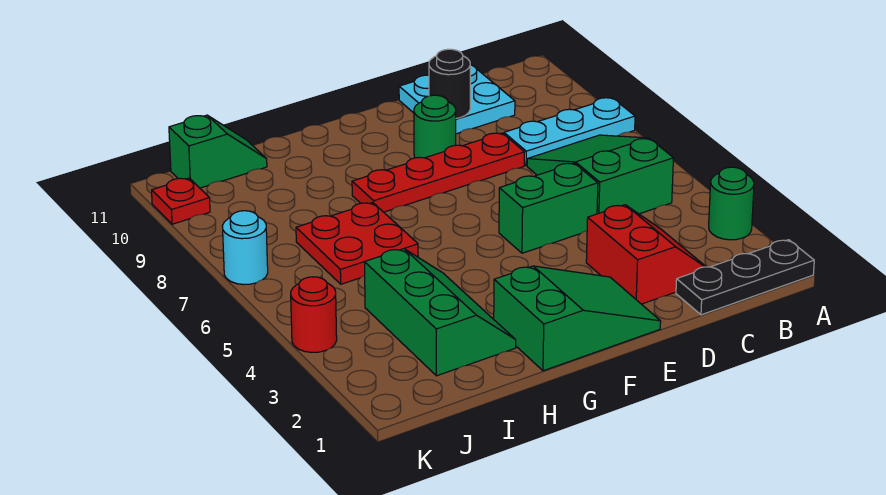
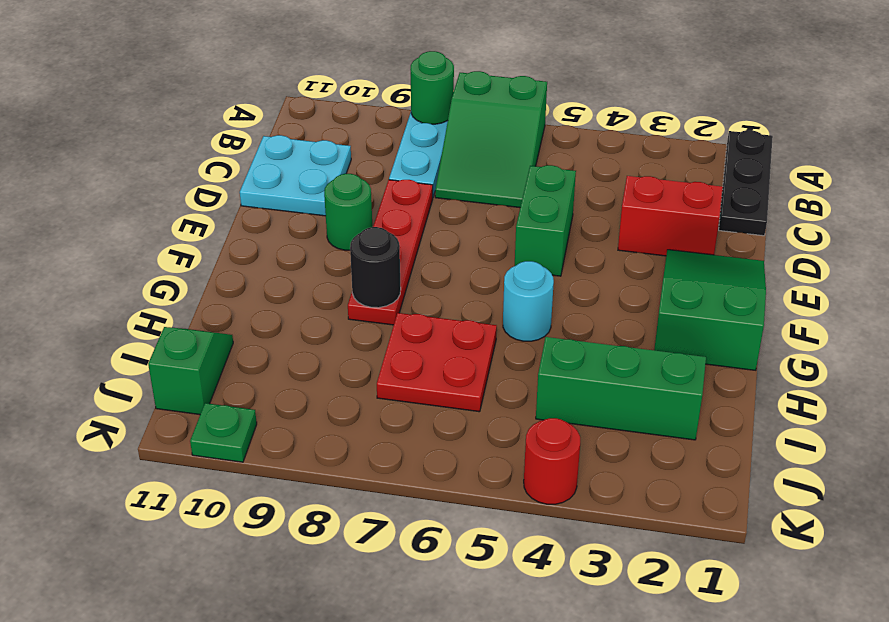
green 1x1 round brick [709,167,754,240] -> green 1x1 round brick moved to [410,51,454,124]
green 2x3 slope [527,135,673,214] -> green 2x3 slope turned to [435,71,547,208]
black 1x1 round brick [429,49,470,118] -> black 1x1 round brick moved to [350,227,401,308]
cyan 1x1 round brick [222,211,268,285] -> cyan 1x1 round brick moved to [503,261,554,341]
red 1x1 plate [152,178,210,224] -> green 1x1 plate [190,403,257,462]

